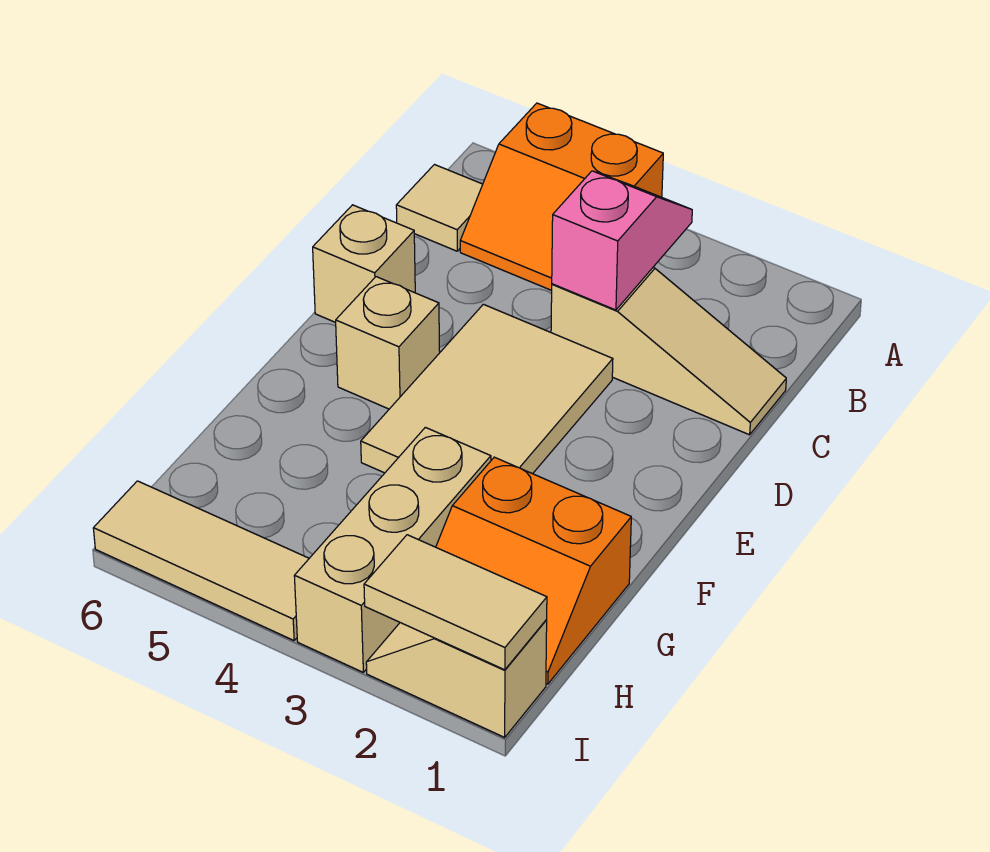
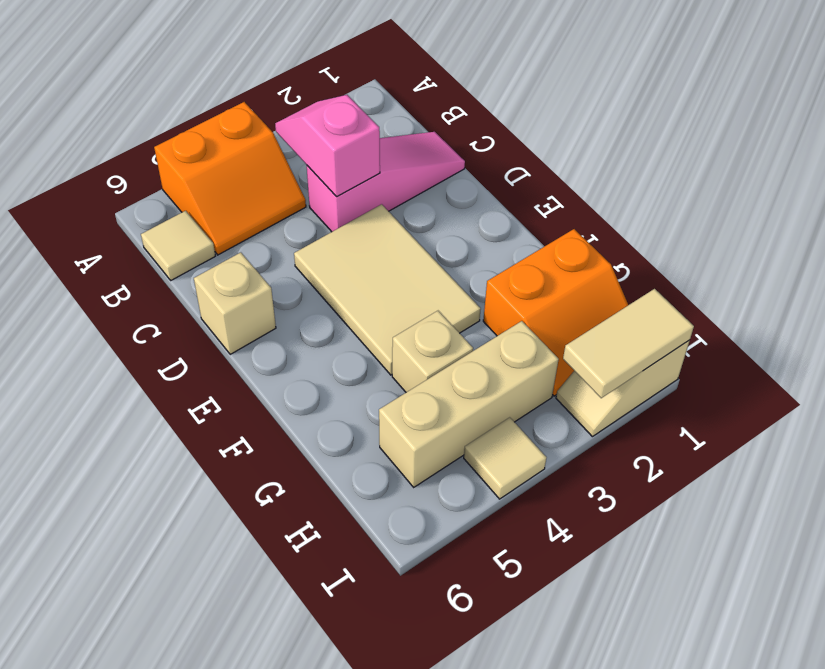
tan 1x3 slope [551,268,786,435] -> pink 1x3 slope [307,132,465,232]
tan 1x1 brick [336,277,440,409] -> tan 1x1 brick moved to [392,311,473,392]
tan 1x3 brick [294,427,491,672] -> tan 1x3 brick turned to [379,321,559,487]
tan 1x3 tile [93,481,309,640] -> tan 1x1 tile [464,417,546,499]

